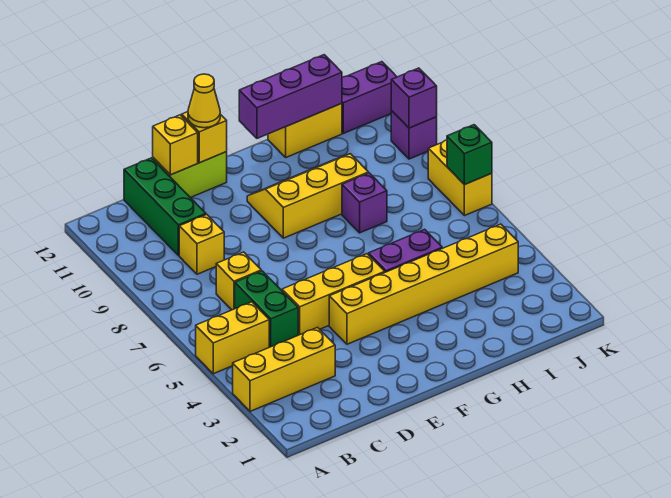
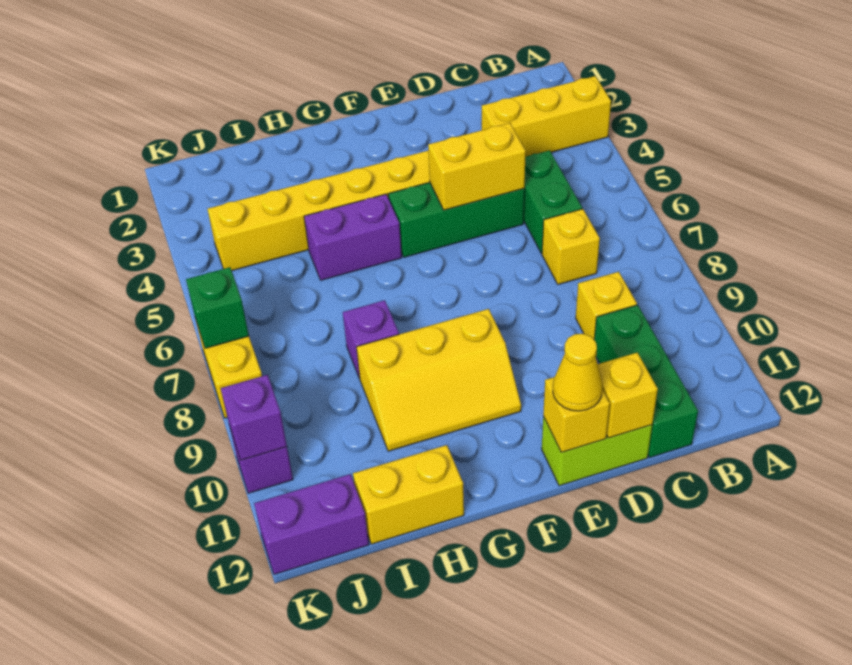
yellow 1x2 brick [196,302,269,374] -> yellow 1x2 brick moved to [428,123,526,210]
yellow 1x3 brick [282,254,385,335] -> green 1x3 brick [388,182,525,257]
purple 1x3 brick [239,55,342,138] -> none

